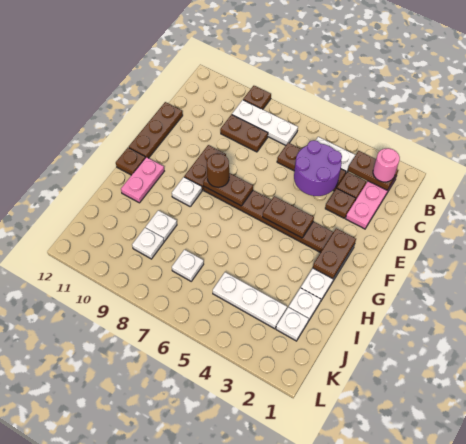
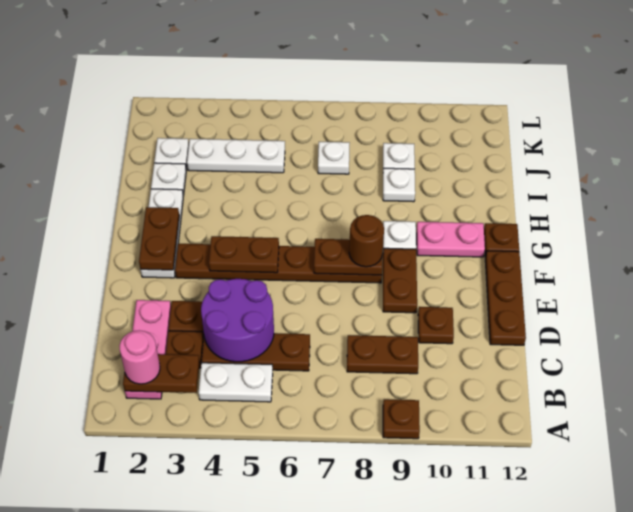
white 1x3 plate [232,100,298,145] -> none
none -> brown 1x1 plate [418,307,454,344]
pink 1x2 plate [121,157,164,203] -> pink 1x2 plate turned to [417,222,485,257]

